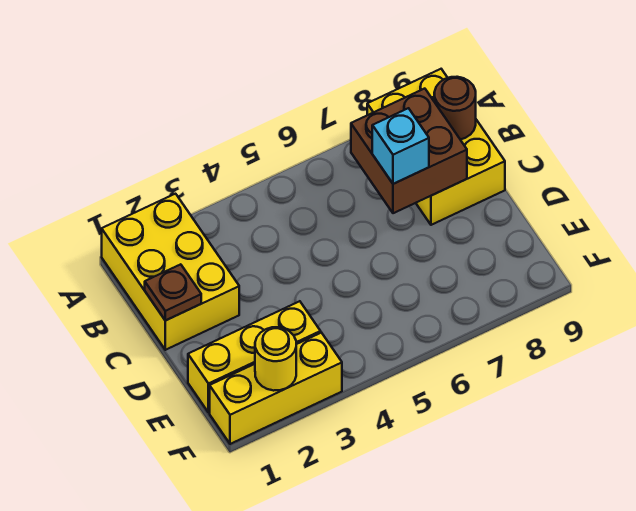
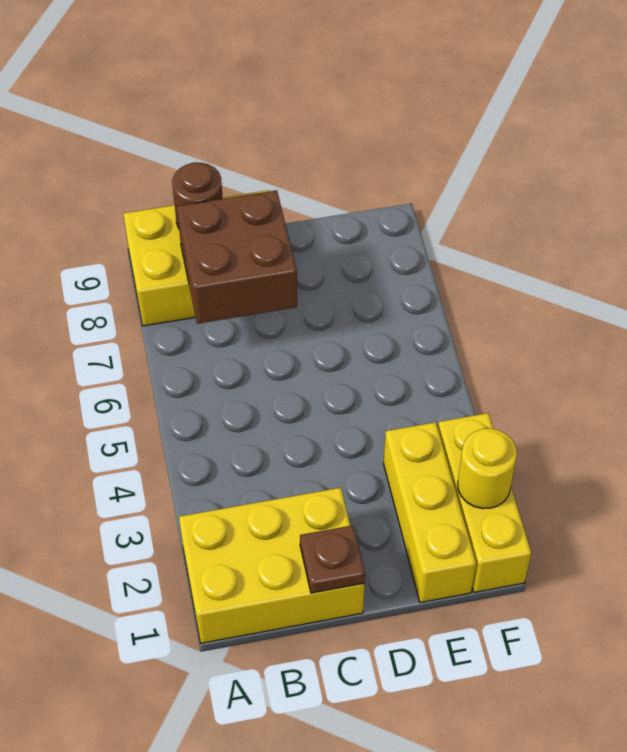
cyan 1x1 brick [372,108,429,184] -> none

